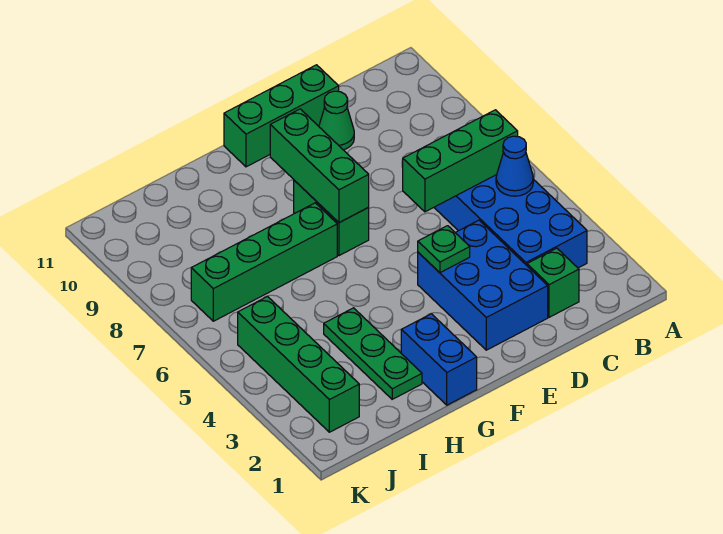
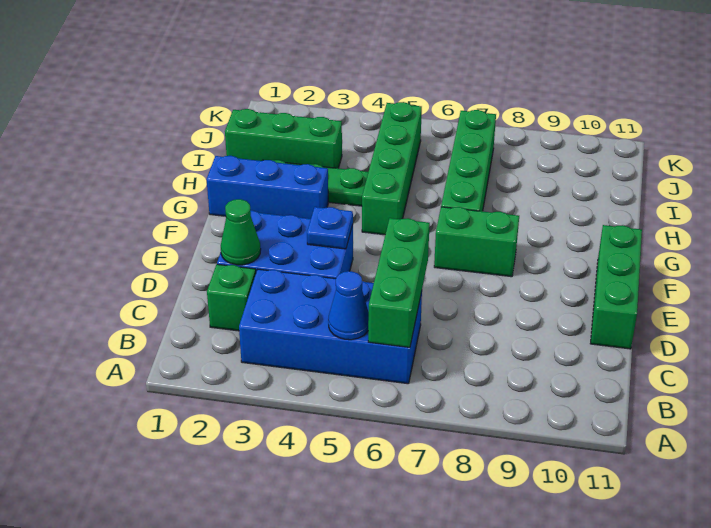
green 1x1 cone [319,91,354,150] -> green 1x1 cone moved to [221,199,261,265]
green 1x1 plate [418,226,470,273] -> blue 1x1 plate [307,207,353,249]
green 1x3 brick [270,109,369,223] -> green 1x3 brick moved to [225,109,342,168]
blue 1x2 brick [401,314,477,405] -> blue 1x3 brick [206,156,328,219]
green 1x4 brick [238,297,359,432] -> green 1x4 brick turned to [362,102,422,235]

